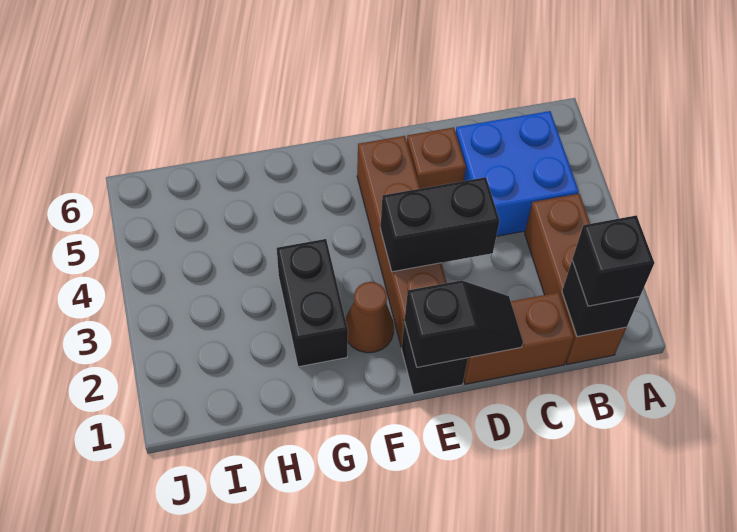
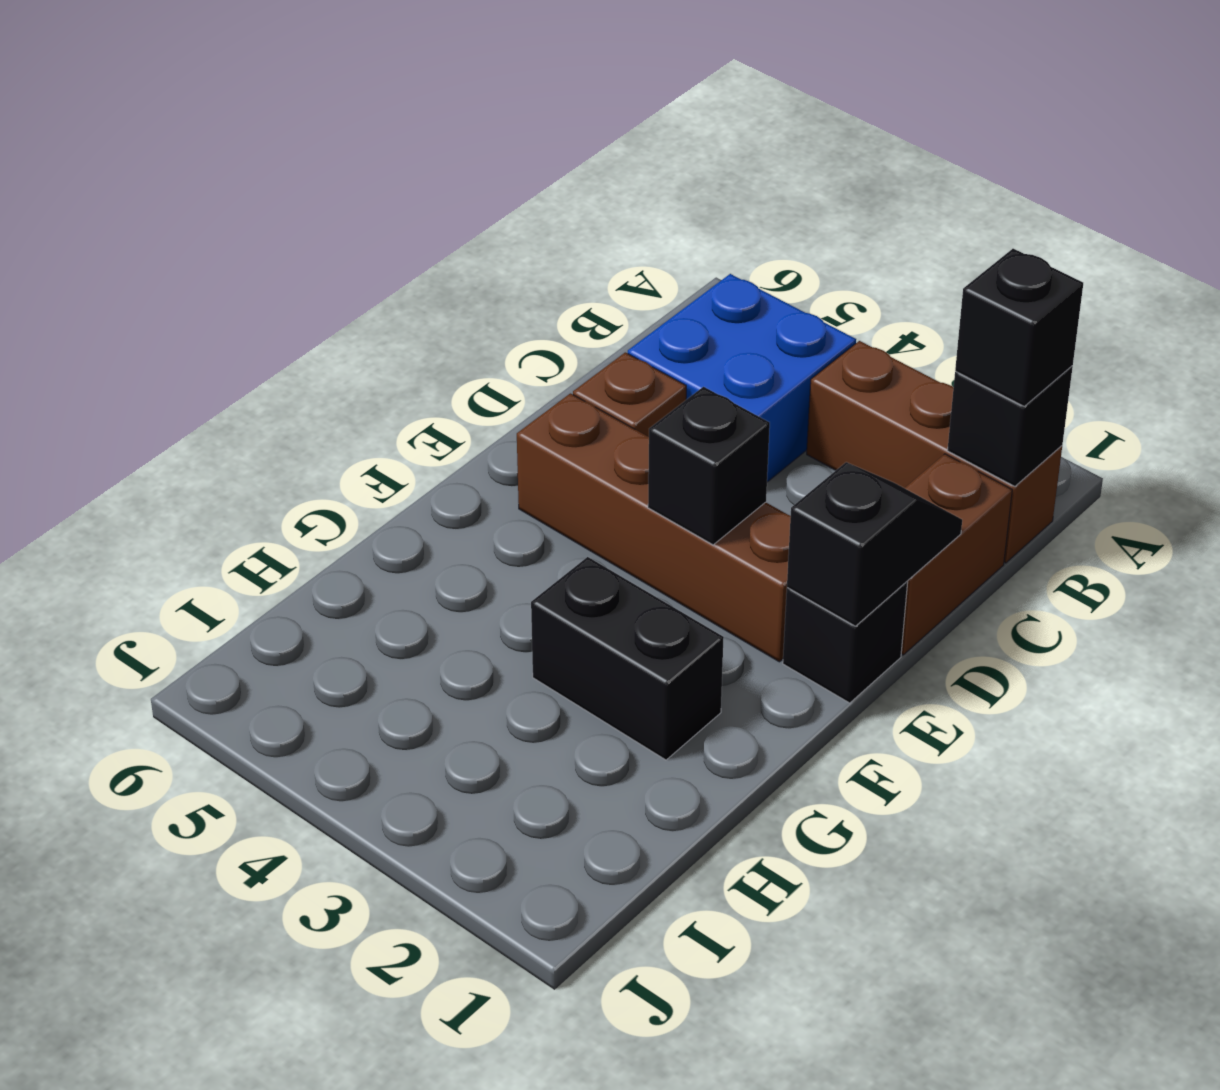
black 1x2 brick [380,177,500,272] -> black 1x1 brick [648,387,770,545]
brown 1x1 cone [345,282,394,353] -> none

